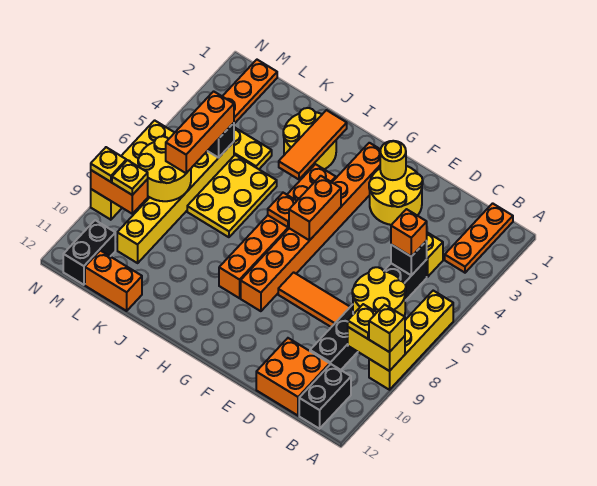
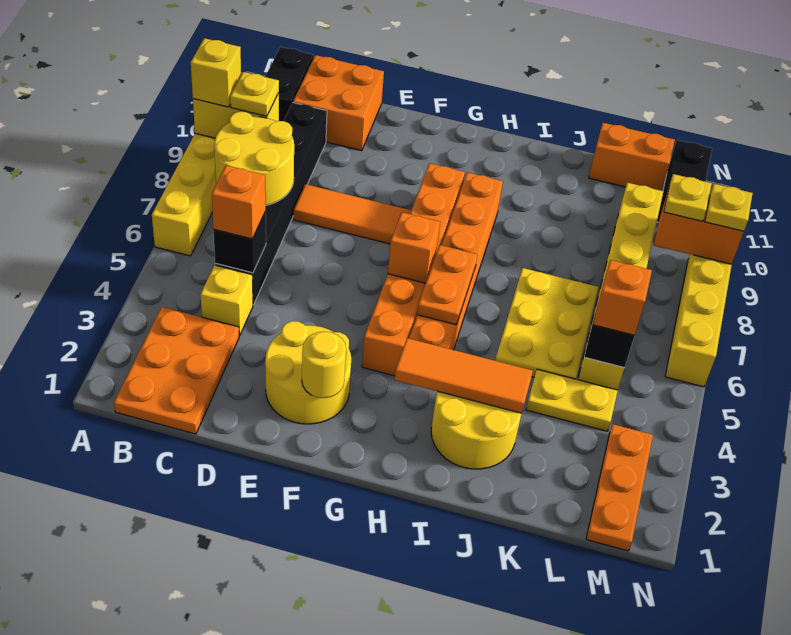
orange 1x3 plate [445,203,513,273] -> orange 2x3 plate [114,307,239,434]
orange 1x8 brick [241,143,381,311] -> orange 1x6 brick [362,163,465,376]
orange 1x2 brick [289,176,341,241] -> orange 1x1 brick [388,212,440,283]
orange 1x1 plate [268,193,296,227] -> orange 1x2 plate [417,245,477,325]
orange 1x3 tile [279,110,347,179] -> orange 1x3 tile turned to [395,338,533,413]
orange 1x3 brick [166,91,234,173] -> orange 1x1 brick [593,260,652,335]
yellow 2x2 round brick [138,136,191,201] -> none

